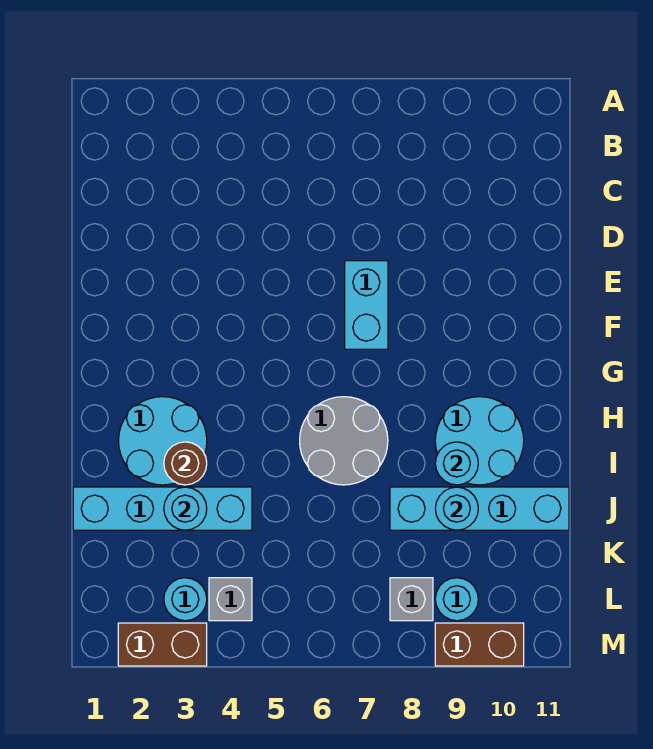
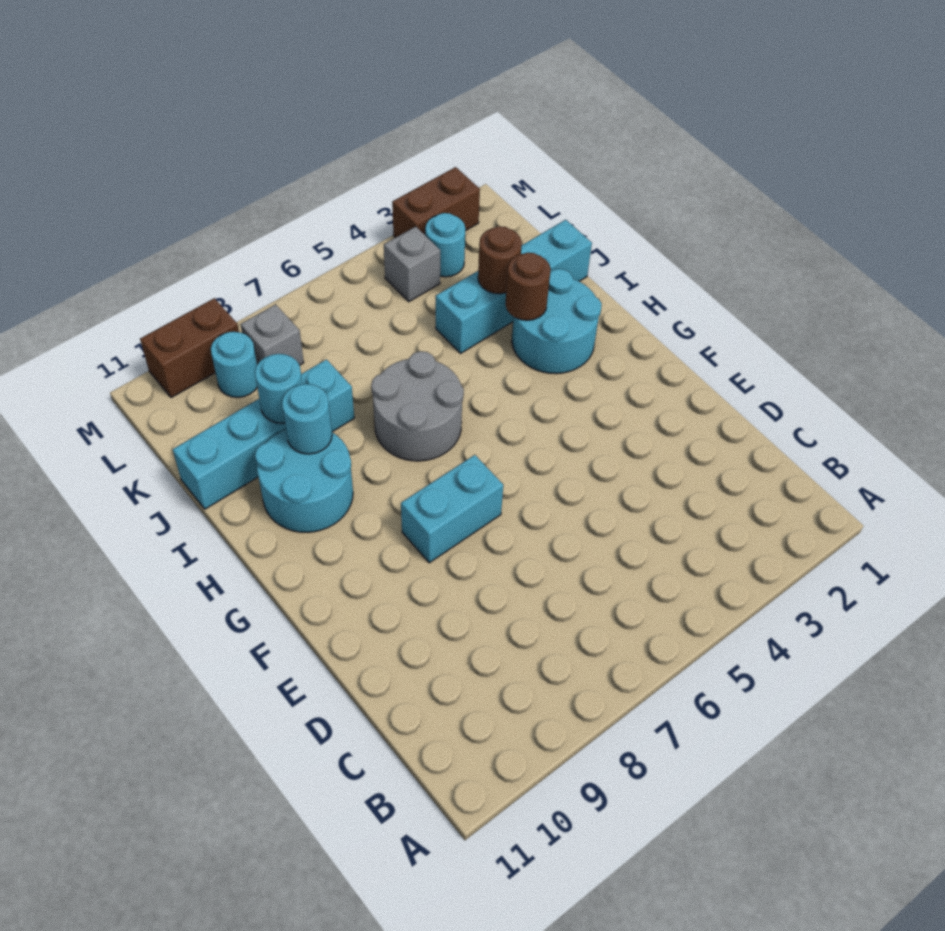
cyan 1x2 brick [345,261,388,349] -> cyan 1x2 brick turned to [401,455,503,563]
cyan 1x1 round brick [164,487,207,530] -> brown 1x1 round brick [478,226,522,294]

